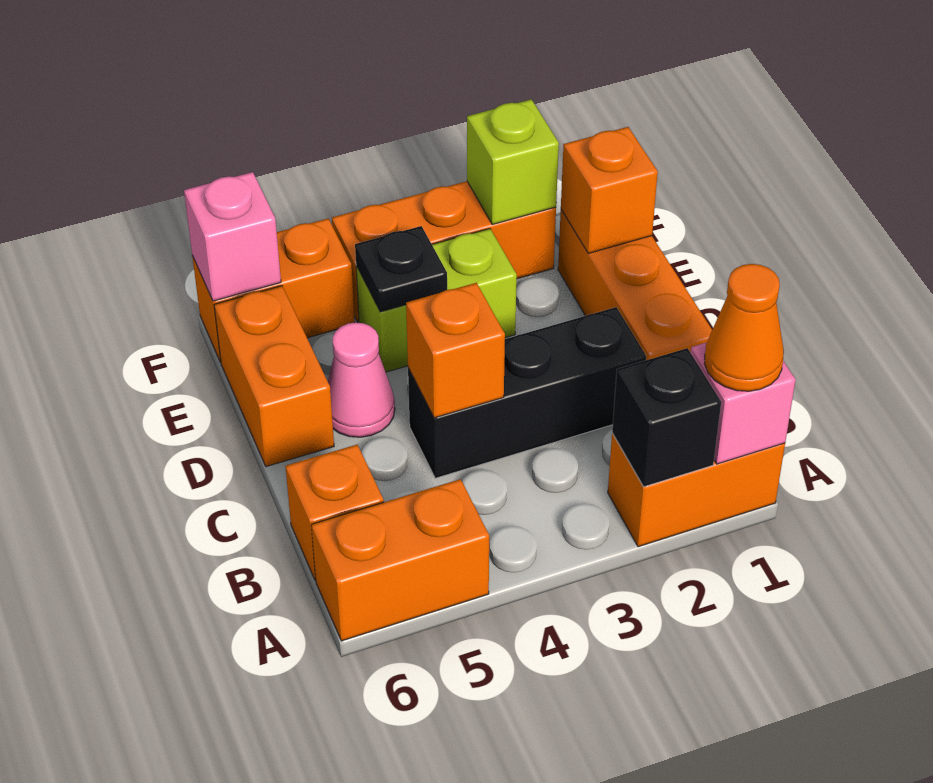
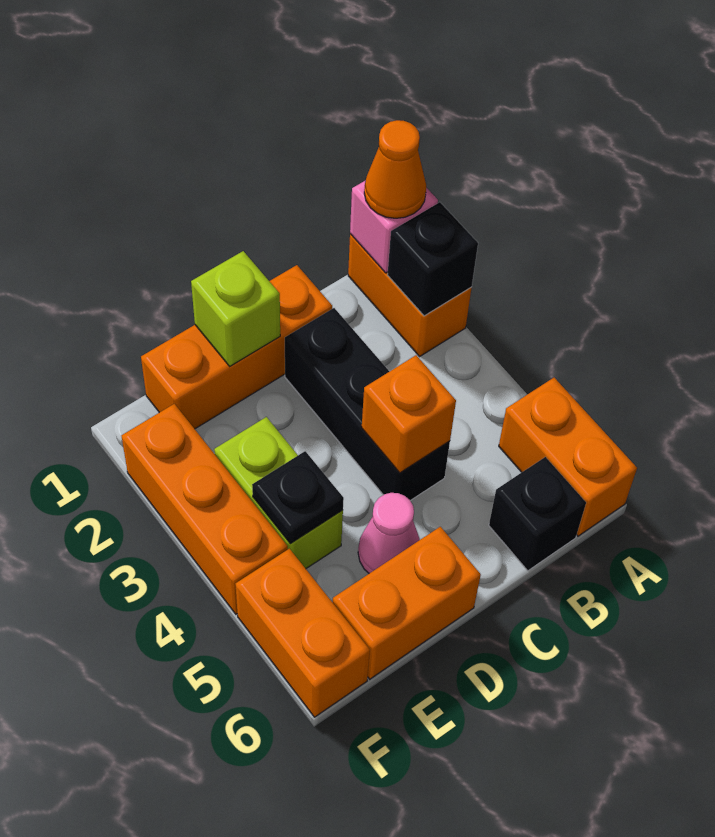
orange 1x1 brick [285,445,384,580] -> black 1x1 brick [489,457,586,571]
orange 1x1 brick [561,127,658,253] -> none
lime 1x1 brick [467,99,559,224] -> lime 1x1 brick moved to [191,251,280,366]
pink 1x1 brick [184,172,281,301] -> none

